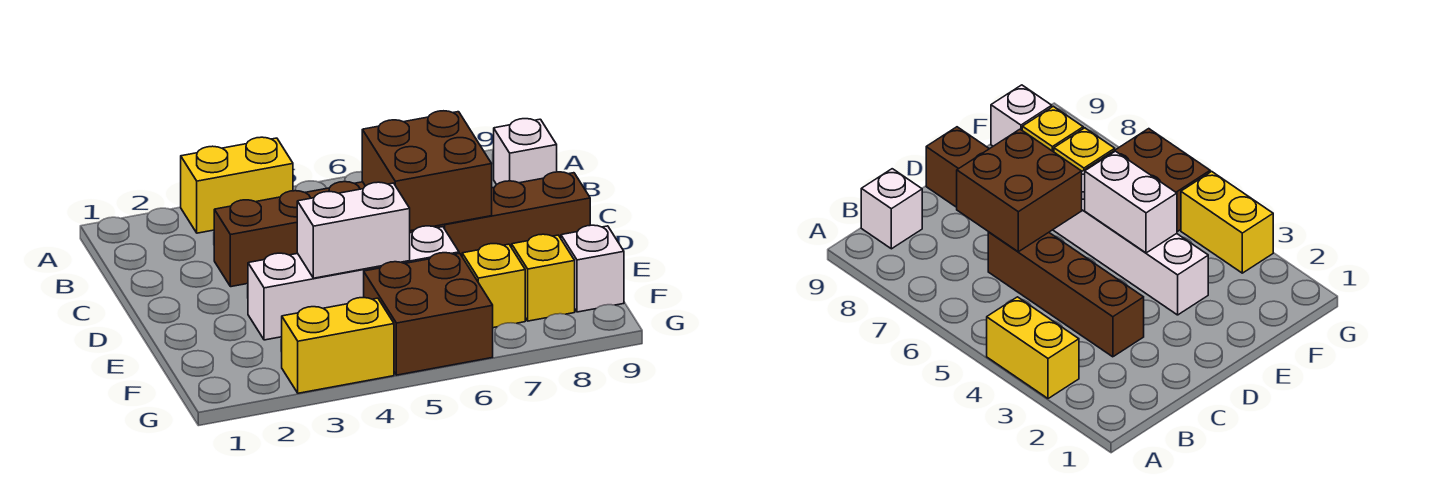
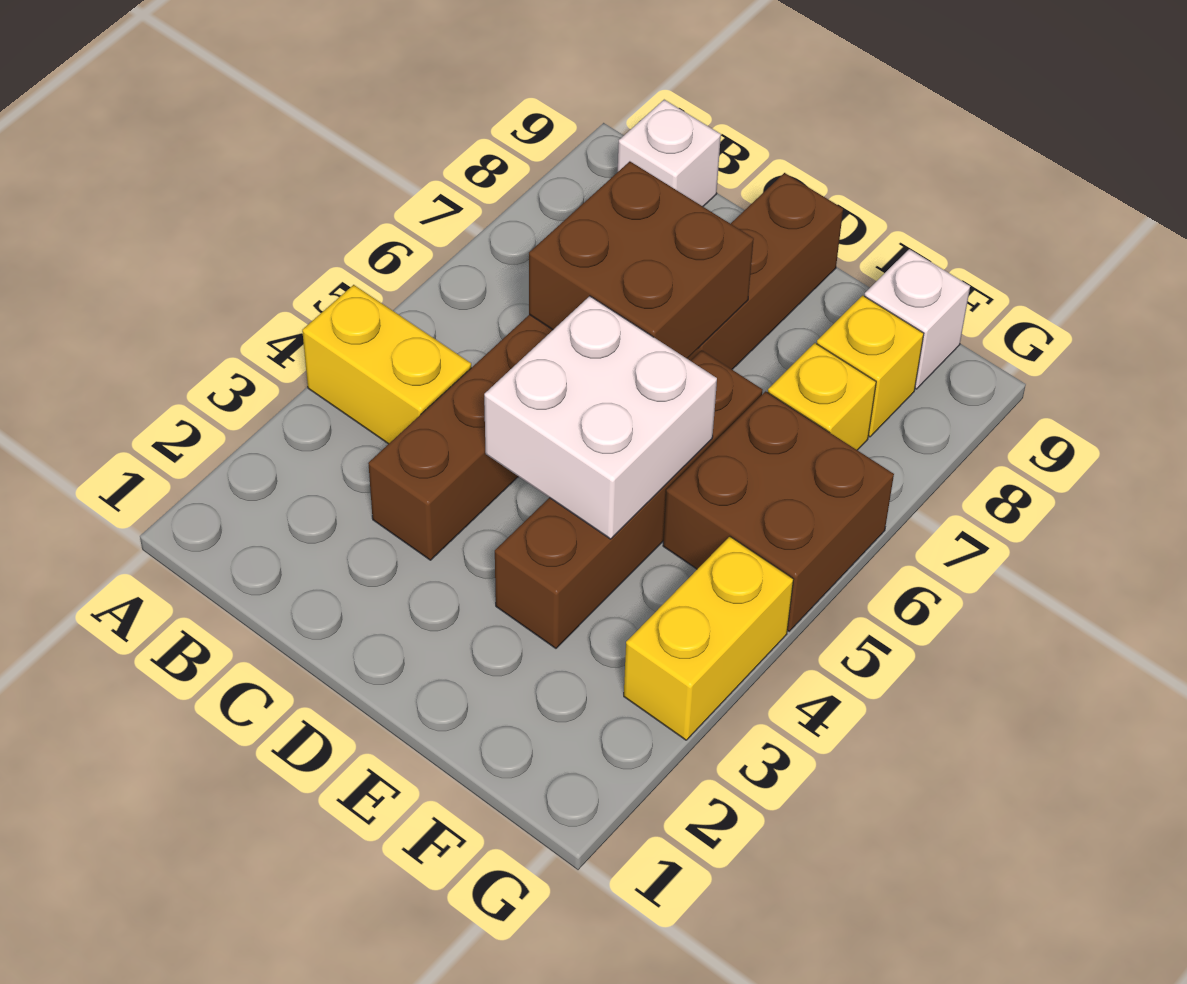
yellow 1x2 brick [181,137,293,233] -> yellow 1x2 brick turned to [302,285,471,444]
white 1x4 brick [248,226,459,340] -> brown 1x4 brick [495,350,762,648]
white 1x2 brick [297,182,410,278] -> white 2x2 brick [484,296,717,539]

